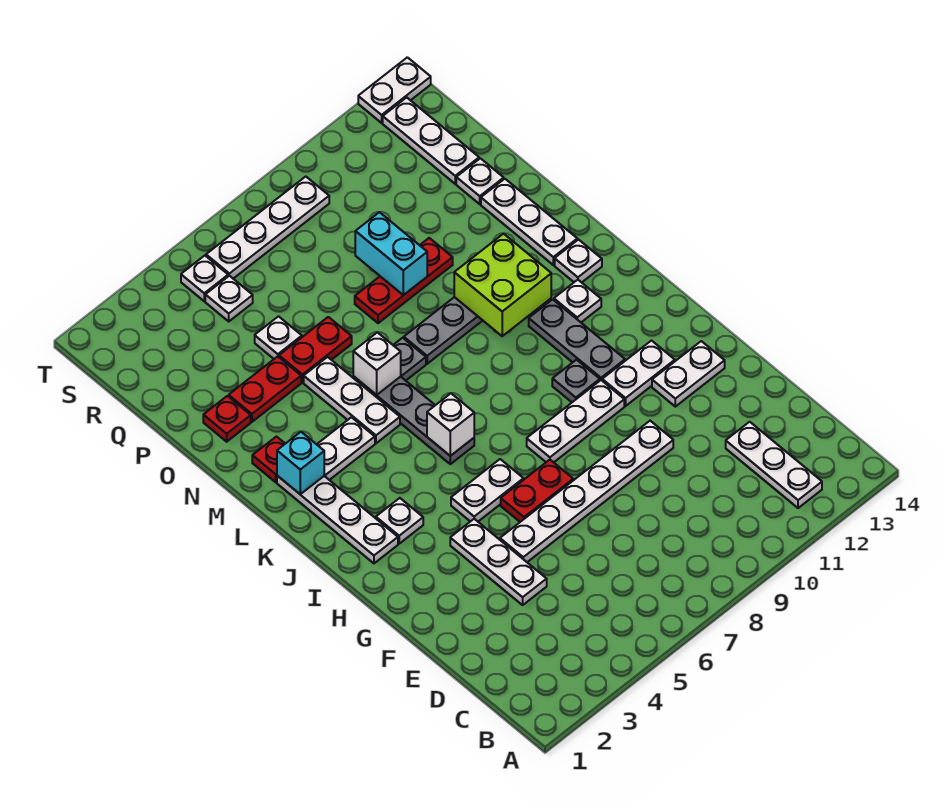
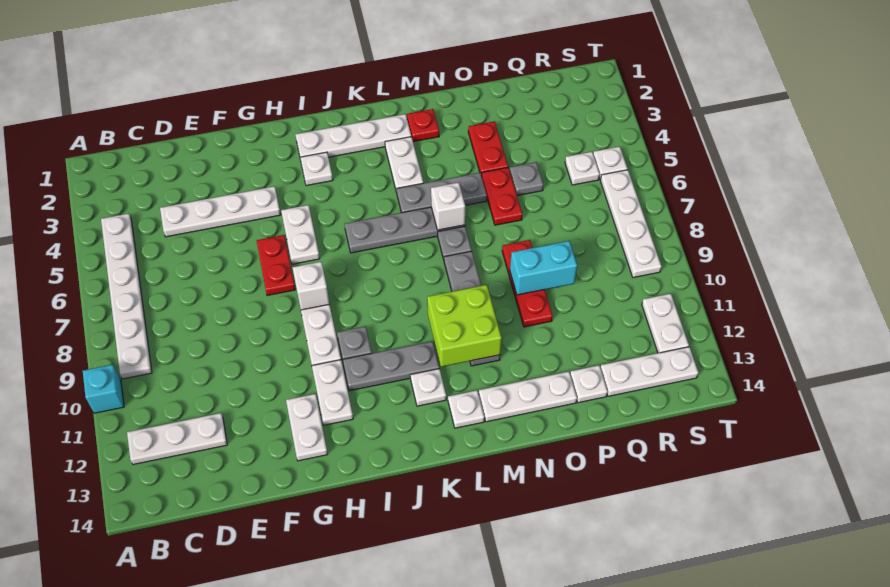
white 1x3 plate [450,519,547,605] -> white 1x4 plate [160,186,281,237]
white 1x6 plate [500,421,673,562] -> white 1x6 plate moved to [101,213,152,379]
white 1x1 brick [427,394,474,456] -> white 1x1 brick moved to [292,262,329,310]
cyan 1x1 brick [277,432,324,494] -> cyan 1x1 brick moved to [83,365,124,413]
white 1x3 plate [304,357,400,443] -> grey 1x3 plate [396,173,487,213]
red 1x1 plate [203,396,251,442] -> none
white 1x1 plate [255,316,302,359] -> grey 1x1 plate [510,162,543,196]
white 1x2 plate [358,57,431,123] -> white 1x2 plate moved to [642,294,689,353]

